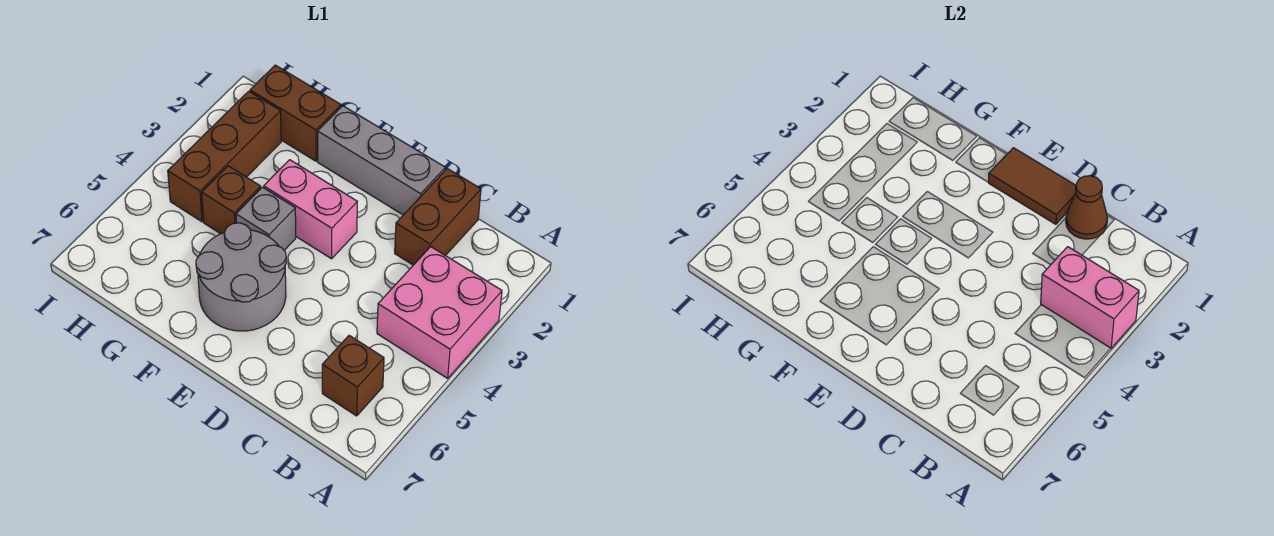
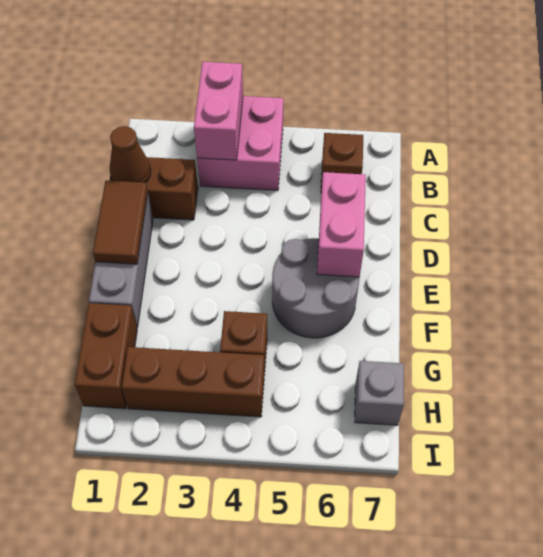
pink 1x2 brick [264,160,357,259] -> pink 1x2 brick moved to [317,172,366,277]
grey 1x1 brick [236,187,296,250] -> grey 1x1 brick moved to [355,361,404,425]

